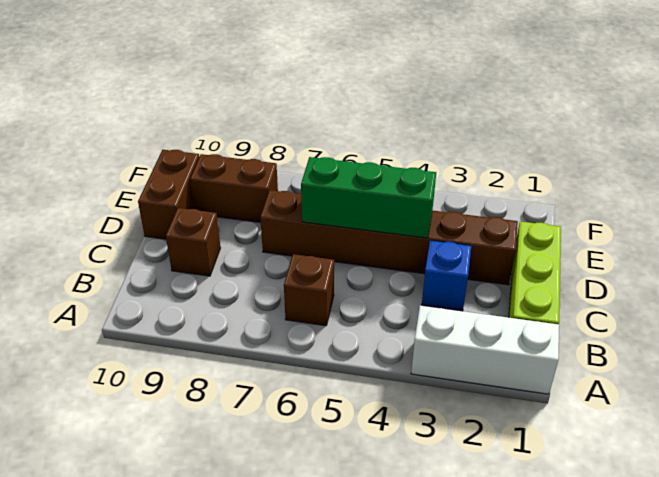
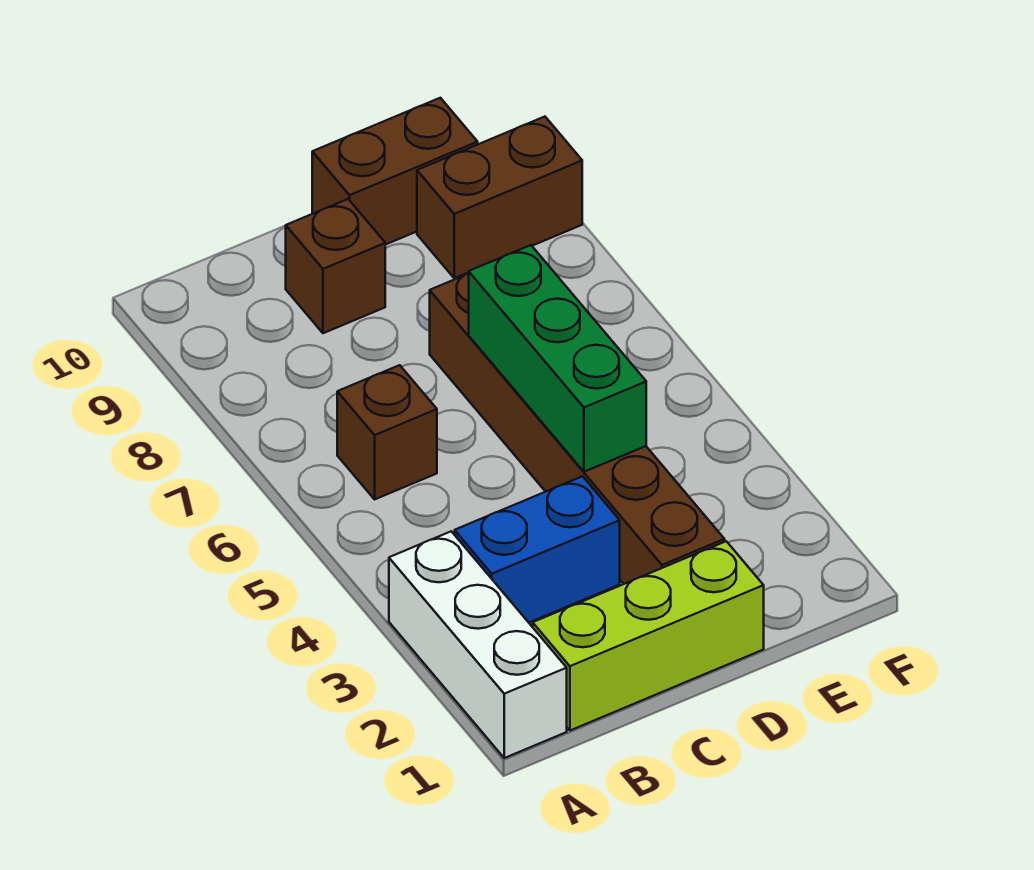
blue 1x1 brick [422,240,471,311] -> blue 1x2 brick [455,476,620,622]
brown 1x2 brick [190,154,278,222] -> brown 1x2 brick turned to [417,117,582,278]

